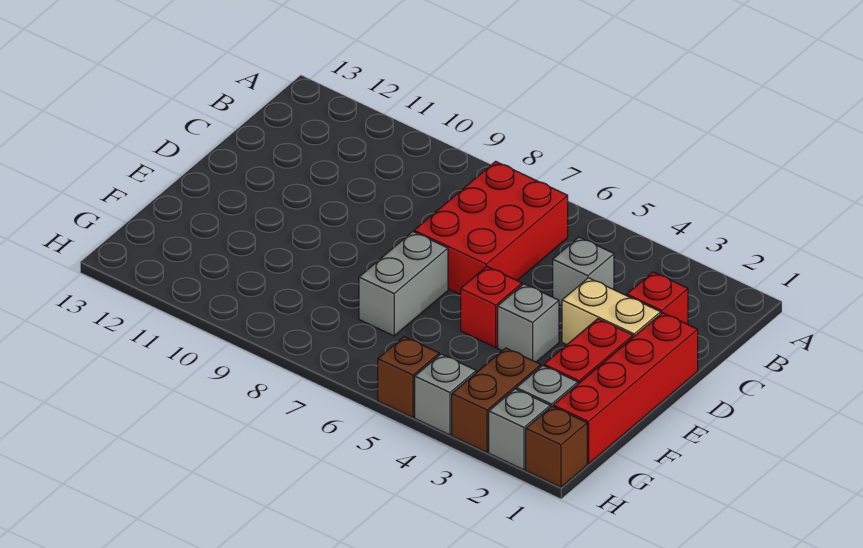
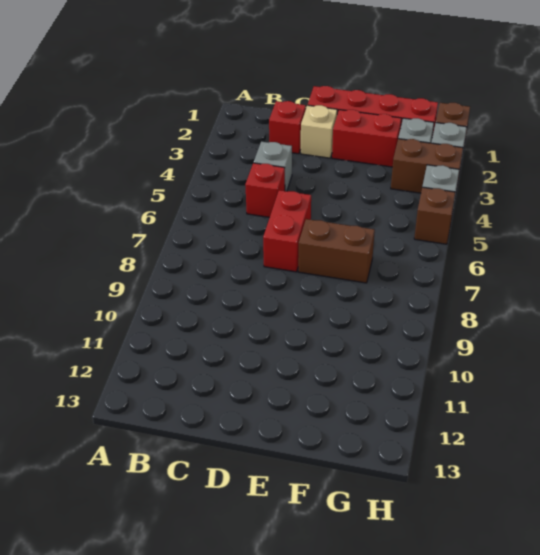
red 2x3 brick [414,161,568,295] -> red 1x2 brick [263,190,311,272]
tan 1x2 brick [562,278,661,345] -> tan 1x1 brick [301,105,337,158]
grey 1x1 brick [498,284,559,362] -> none
red 1x1 brick [461,266,522,347] -> red 1x1 brick moved to [245,163,285,217]
grey 1x2 brick [359,232,448,336] -> brown 1x2 brick [298,219,375,283]

